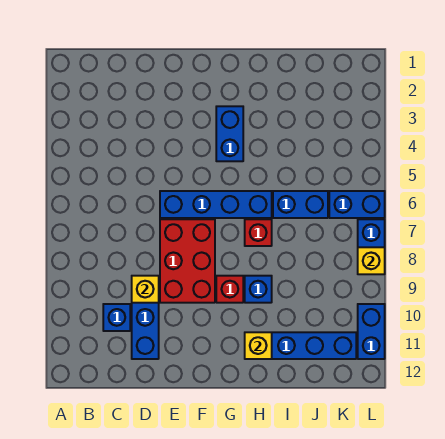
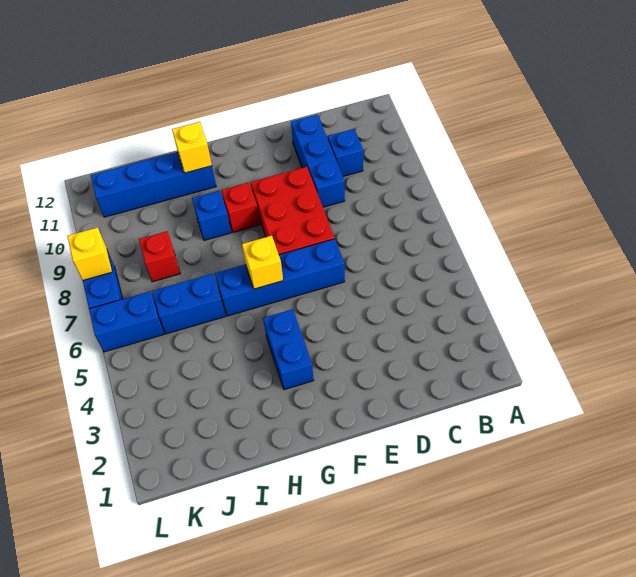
yellow 1x1 brick [132,276,159,303] -> yellow 1x1 brick moved to [242,236,283,289]
red 1x1 brick [245,219,272,246] -> red 1x1 brick moved to [139,231,180,282]
blue 1x2 brick [358,304,385,359] -> none

